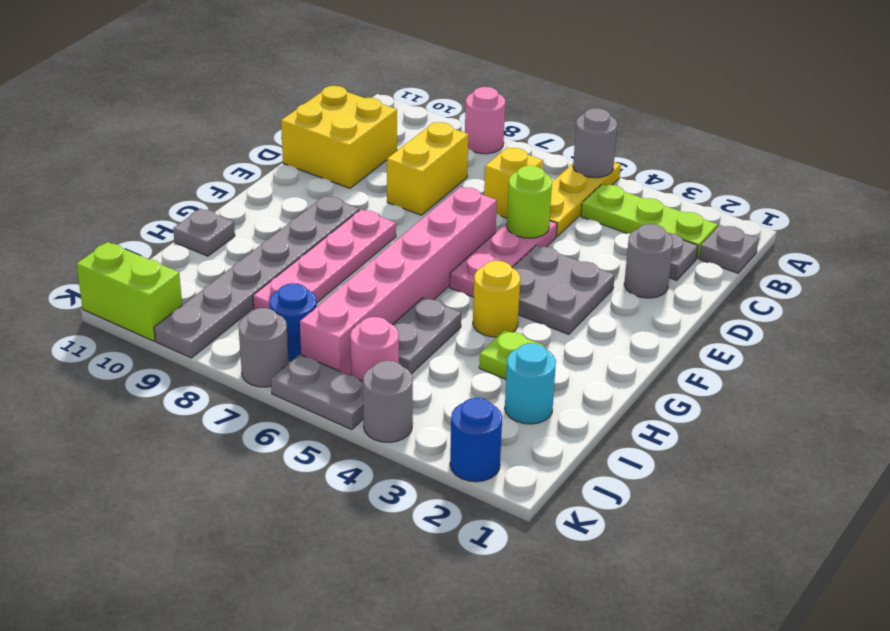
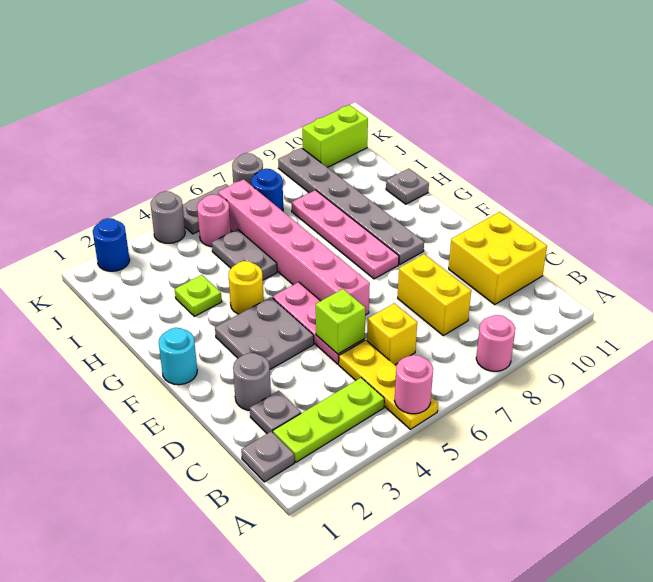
grey 1x1 round brick [573,108,617,178] -> pink 1x1 round brick [395,355,433,414]
lime 1x1 round brick [507,166,552,238] -> lime 1x1 brick [316,289,365,354]
cyan 1x1 round brick [505,343,556,424] -> cyan 1x1 round brick moved to [159,328,197,385]

